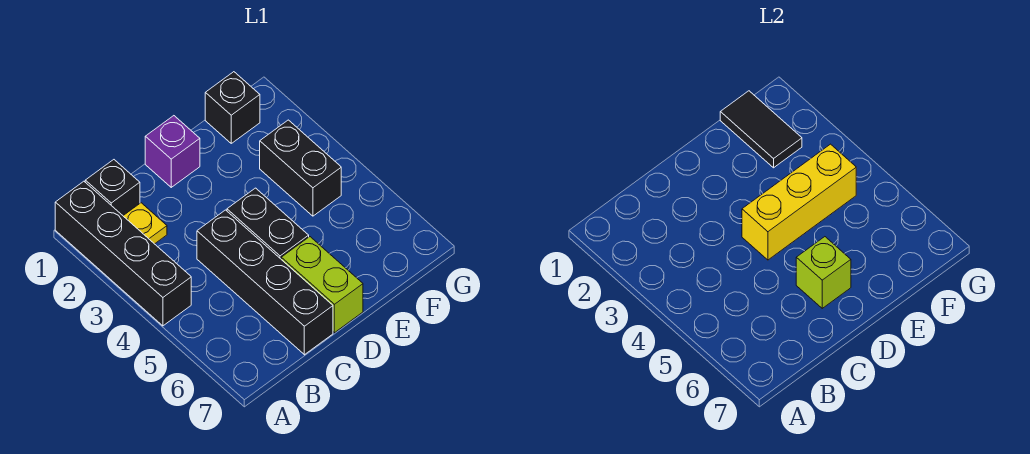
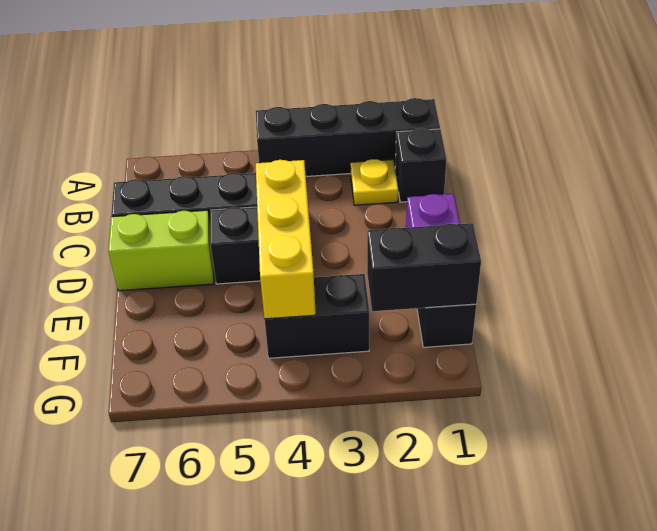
lime 1x1 brick [796,237,851,308] -> none
black 1x2 tile [720,91,802,168] -> black 1x2 brick [367,223,481,311]

